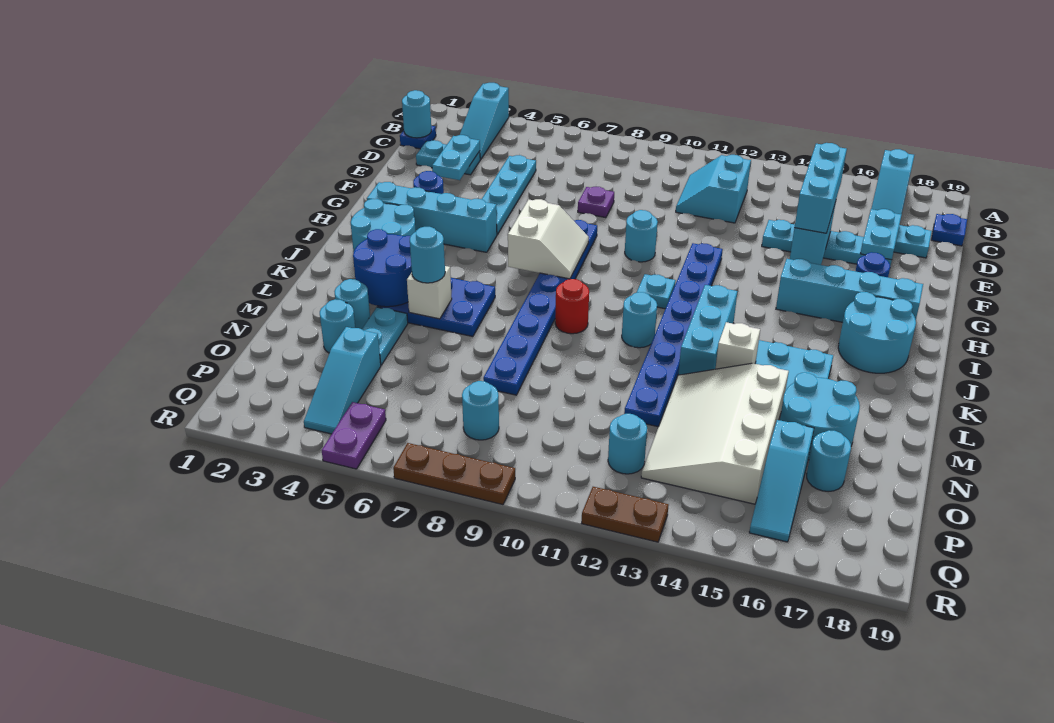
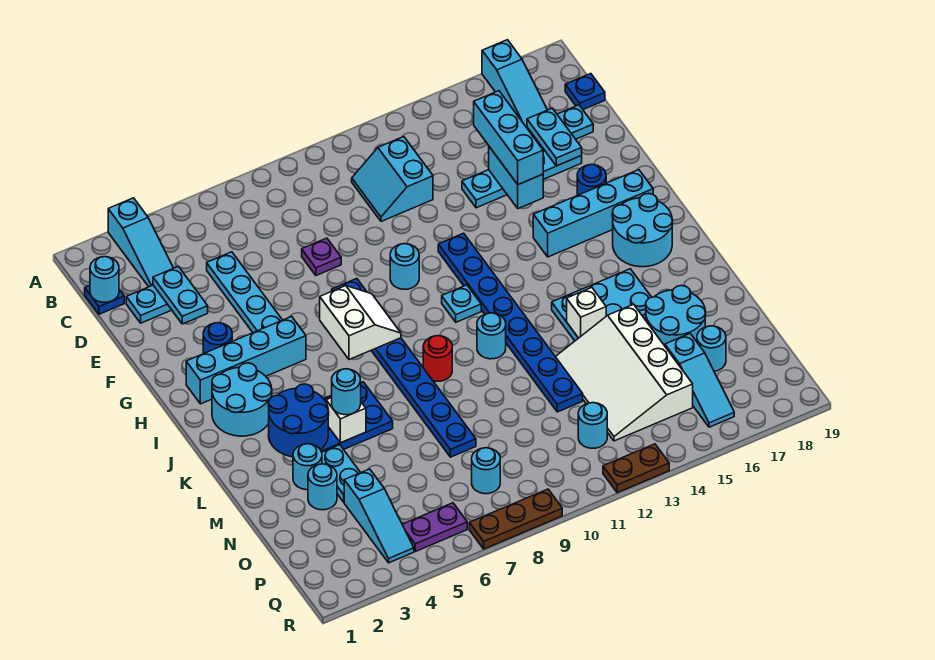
cyan 1x3 brick [678,285,737,375] -> none
purple 1x2 plate [322,402,386,469] -> purple 1x2 plate turned to [402,503,467,552]

